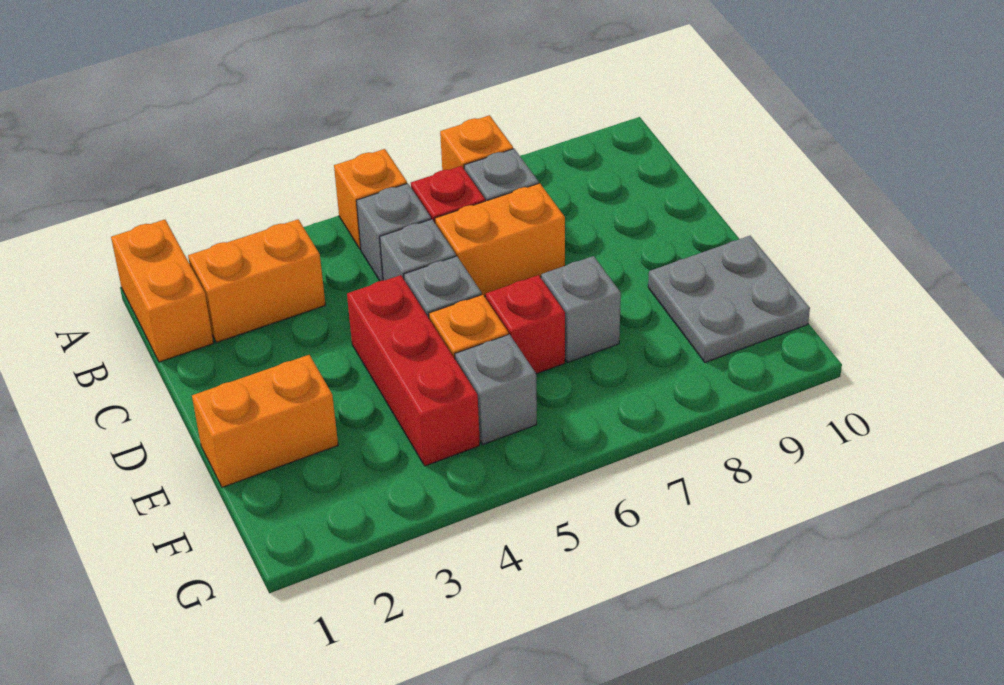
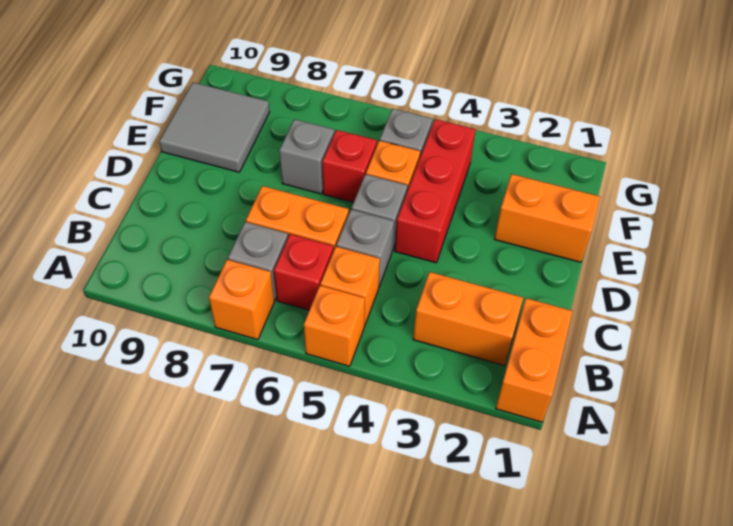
grey 1x1 brick [356,183,431,281] -> orange 1x1 brick [320,247,380,326]
grey 2x2 plate [648,236,810,362] -> grey 2x2 tile [159,82,269,172]

